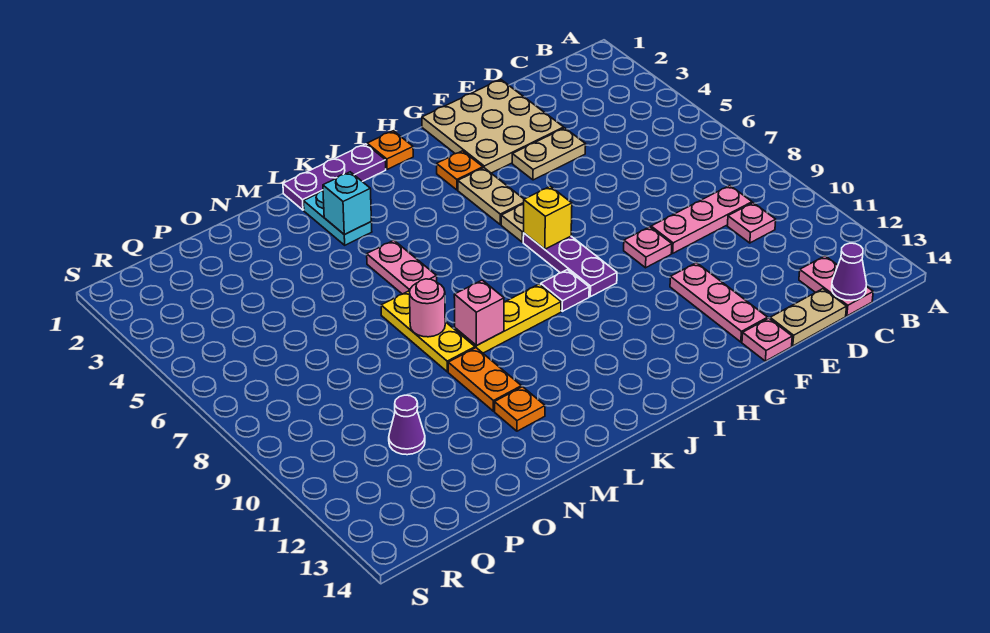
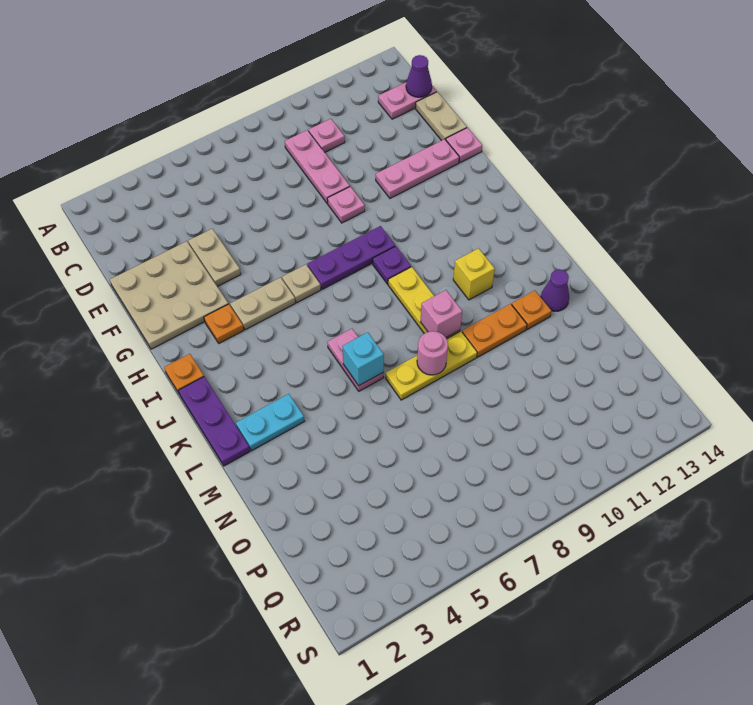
yellow 1x1 brick [524,186,572,249] -> yellow 1x1 brick moved to [453,248,495,300]
cyan 1x1 brick [323,172,371,235] -> cyan 1x1 brick moved to [342,332,384,386]
pink 1x2 plate [367,240,437,294] -> pink 1x2 plate turned to [328,329,384,391]
purple 1x1 cone [389,395,425,455] -> purple 1x1 cone moved to [541,270,569,311]

